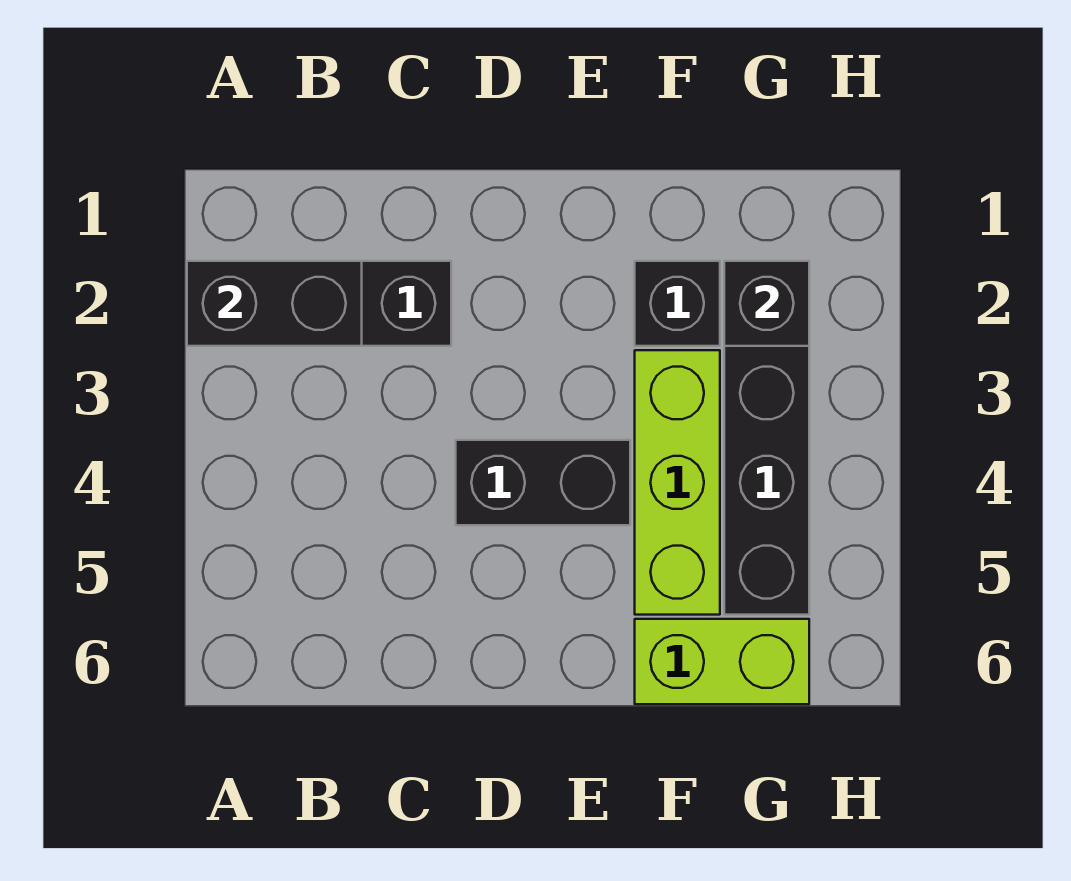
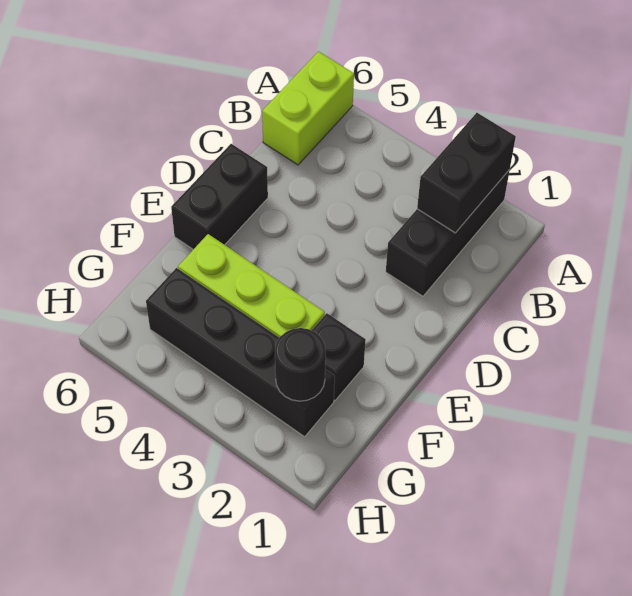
black 1x2 brick [456,440,630,525] -> black 1x2 brick moved to [171,144,268,249]
lime 1x2 brick [635,619,809,704] -> lime 1x2 brick moved to [262,52,354,165]
black 1x1 brick [724,261,809,346] -> black 1x1 round brick [275,328,326,401]

